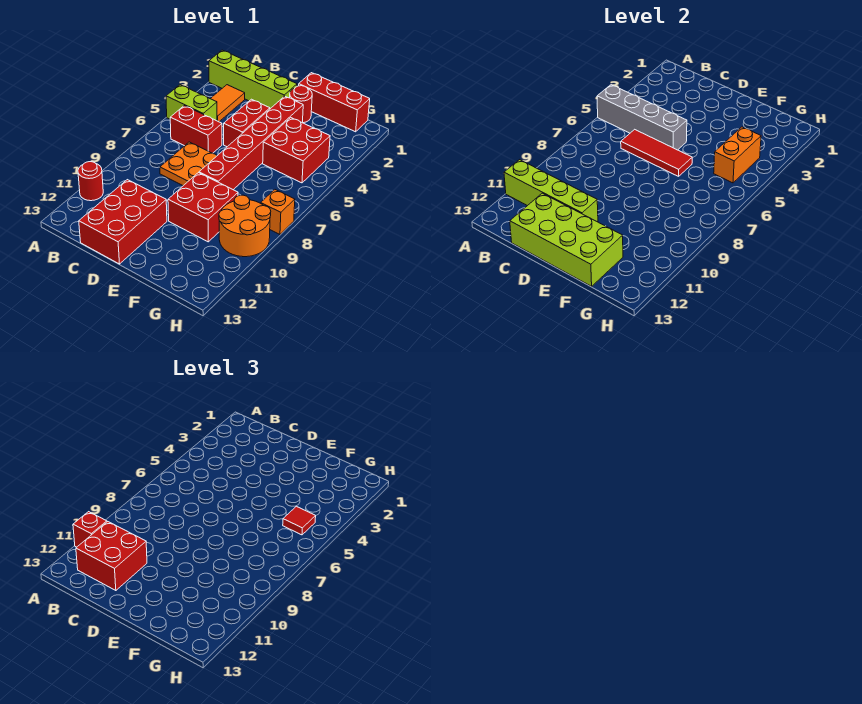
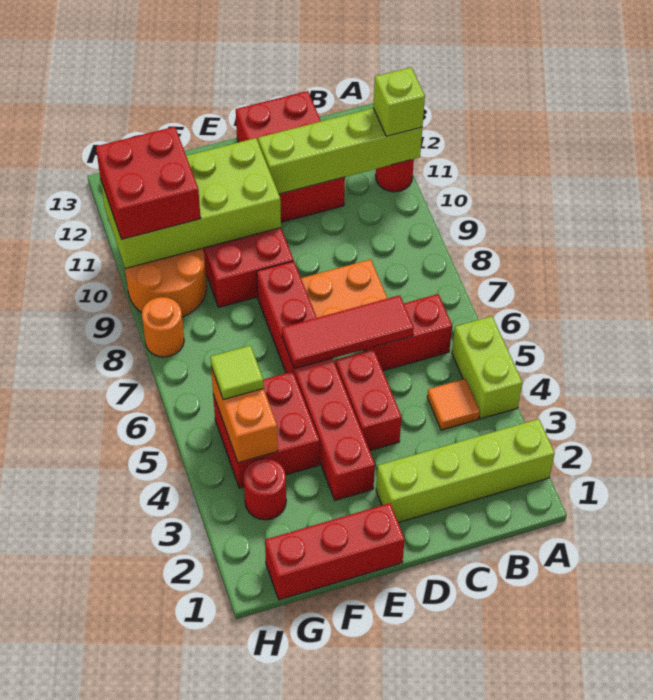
lime 1x2 brick [166,85,217,121] -> lime 1x2 brick turned to [452,316,522,419]
grey 1x4 brick [597,85,687,150] -> none
red 1x1 brick [73,512,107,547] -> lime 1x1 brick [373,67,425,136]
orange 1x2 tile [210,85,245,122] -> orange 1x1 tile [427,379,480,430]
red 2x2 brick [76,522,147,591] -> red 2x2 brick moved to [96,127,201,239]
lime 2x4 brick [510,193,623,286] -> lime 2x4 brick moved to [101,138,281,268]
red 1x1 round brick [290,86,312,123] -> red 1x1 round brick moved to [244,458,286,520]
red 1x1 tile [283,506,316,535] -> lime 1x1 tile [210,346,264,400]
orange 1x1 brick [261,190,295,234] -> orange 1x1 round brick [142,297,184,357]

